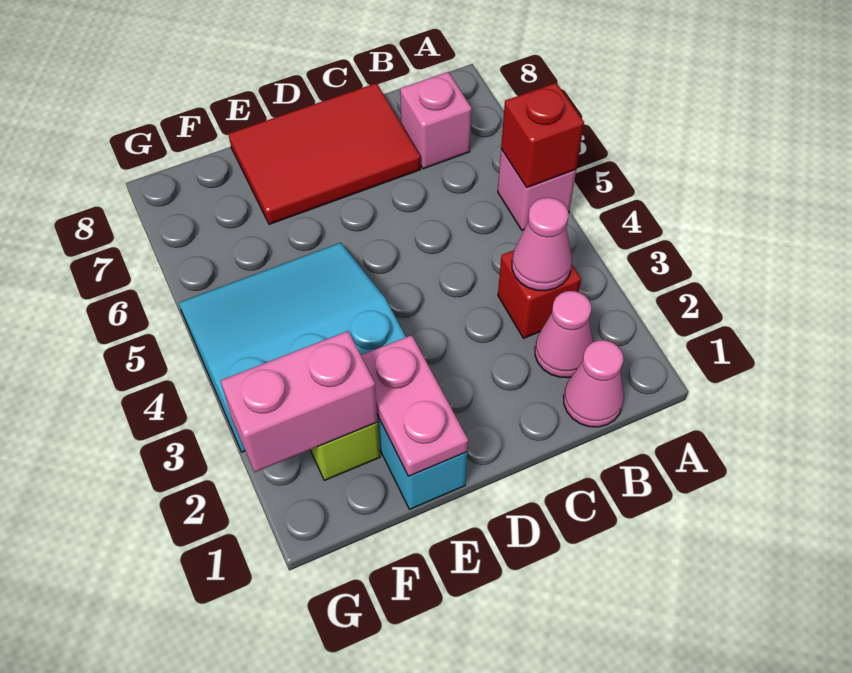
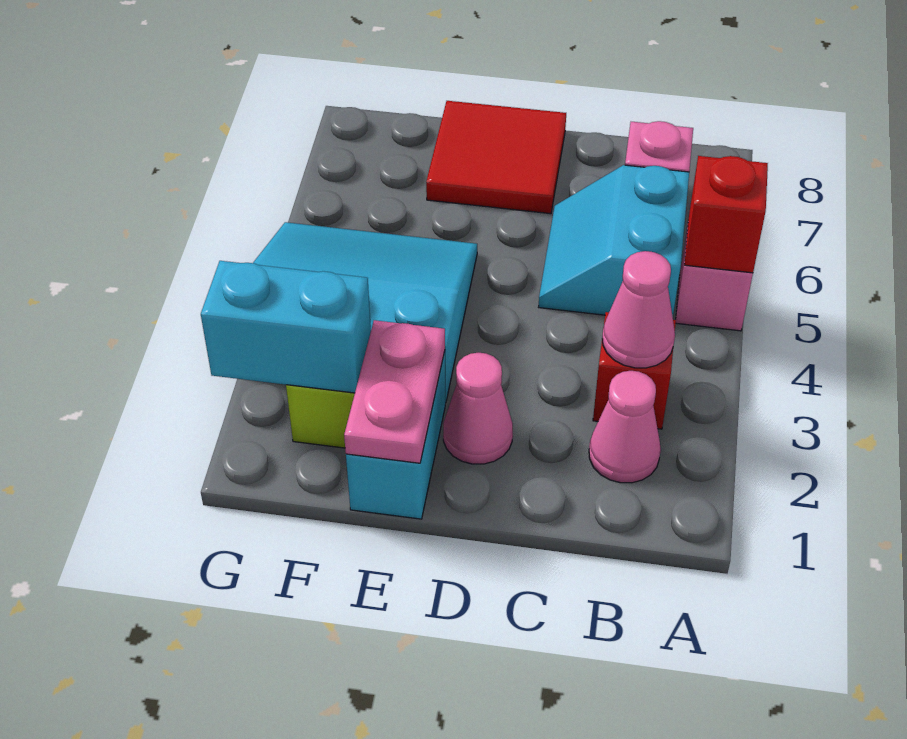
pink 1x1 cone [564,340,624,427] -> pink 1x1 cone moved to [443,353,513,464]
none -> cyan 2x2 slope [539,165,689,317]
red 2x3 tile [228,83,420,224] -> red 2x2 tile [426,101,566,214]
pink 1x2 brick [221,331,378,472] -> cyan 1x2 brick [201,261,371,393]

